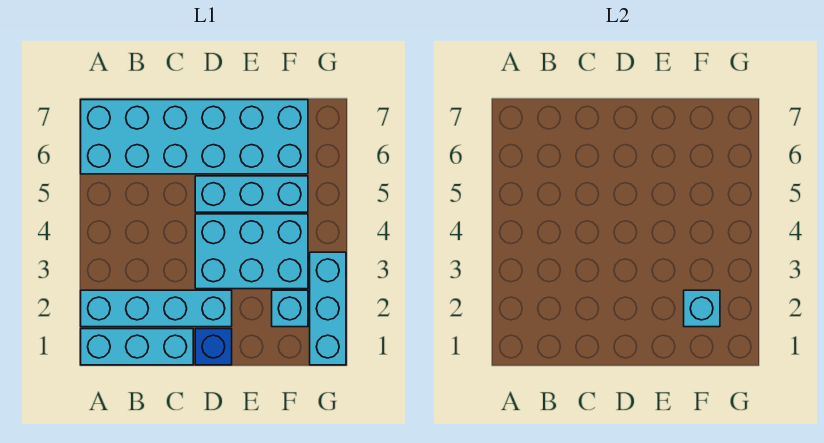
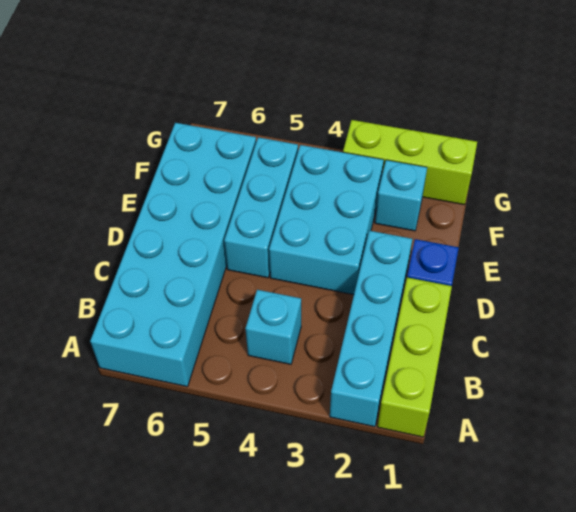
cyan 1x3 brick [81,329,193,365] -> lime 1x3 brick [378,278,452,437]
cyan 1x1 brick [684,290,720,327] -> cyan 1x1 brick moved to [245,290,301,364]
cyan 1x3 brick [310,252,346,365] -> lime 1x3 brick [343,120,477,205]

